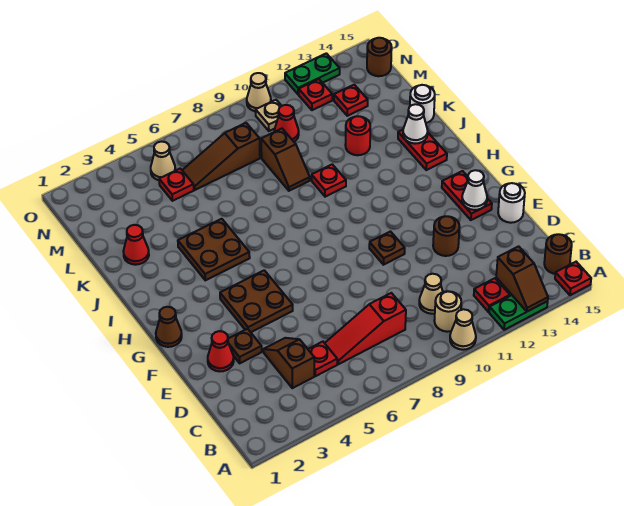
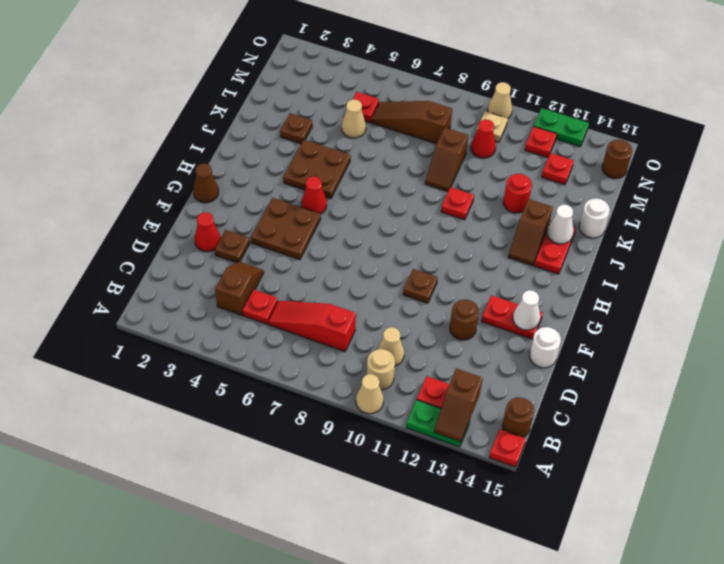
red 1x2 plate [442,171,492,220] -> red 1x2 plate turned to [482,295,543,339]
none -> brown 1x2 slope [508,199,553,266]
red 1x1 cone [123,225,149,265] -> red 1x1 cone moved to [301,177,327,214]
none -> brown 1x1 plate [280,113,312,144]
tan 1x1 cone [151,142,175,180] -> tan 1x1 cone moved to [342,99,366,138]

